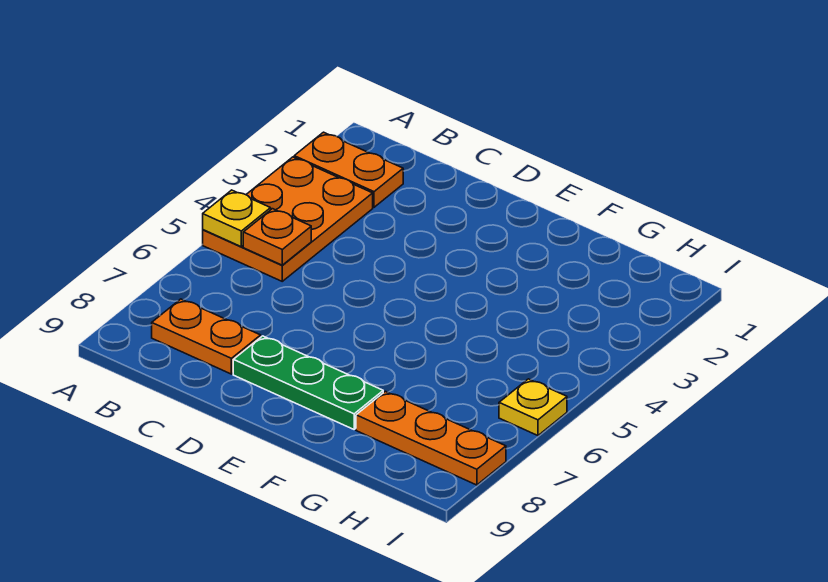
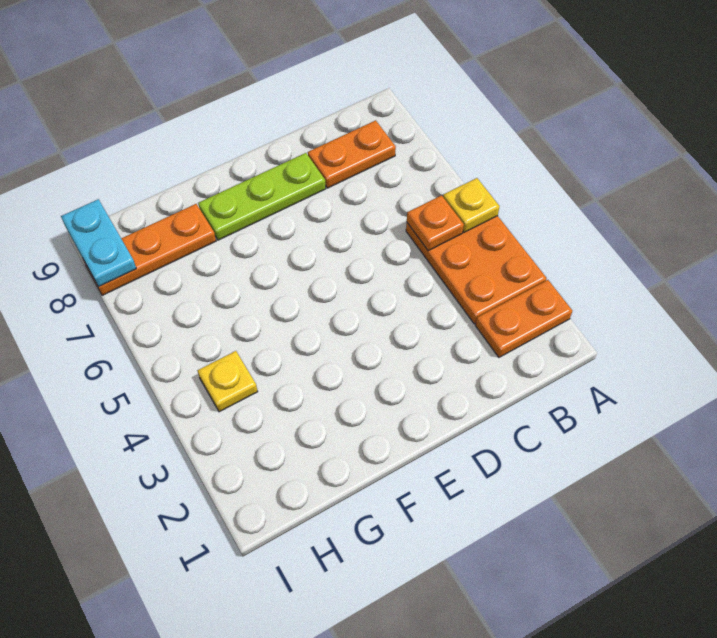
green 1x3 plate [233,336,383,429] -> lime 1x3 plate [198,153,326,240]
yellow 1x1 plate [499,379,567,436] -> yellow 1x1 plate moved to [197,351,258,412]
none -> cyan 1x2 plate [61,199,136,287]

